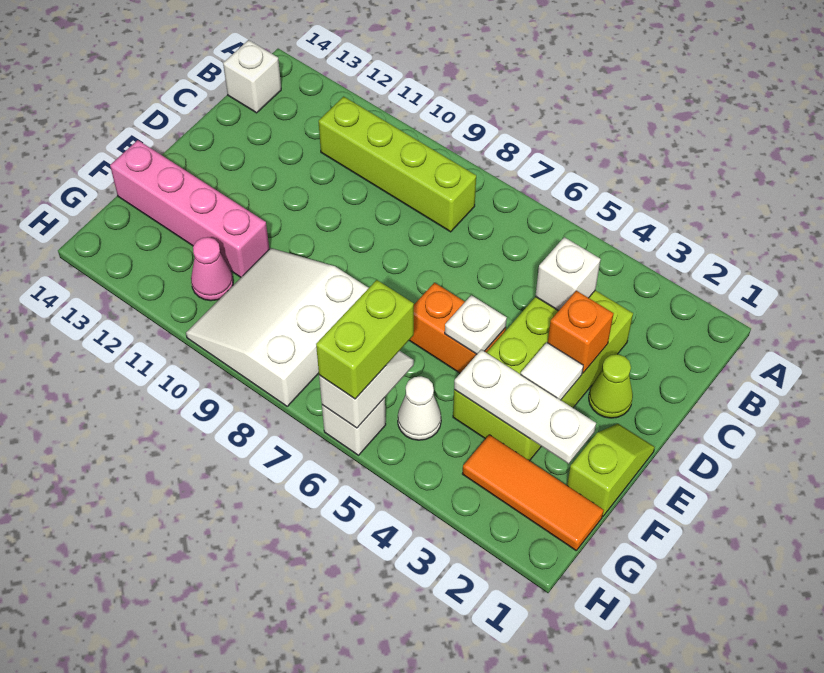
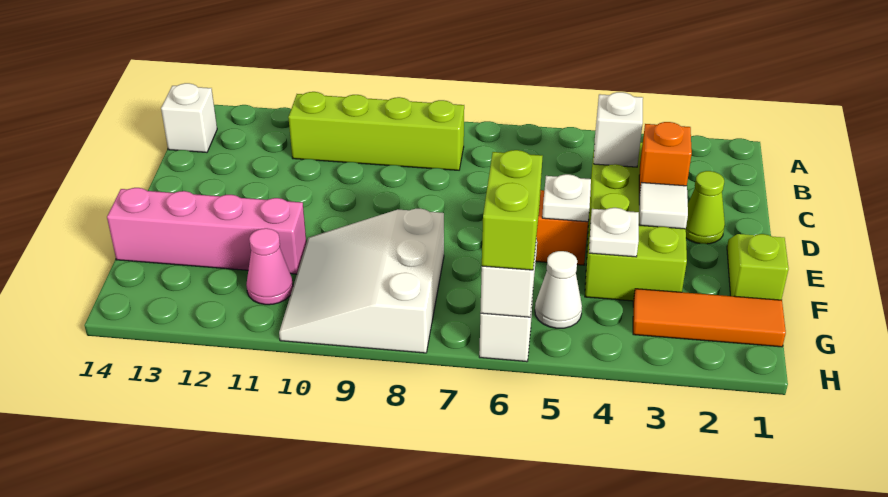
white 1x3 plate [454,350,596,464] -> white 1x1 plate [589,208,639,257]

